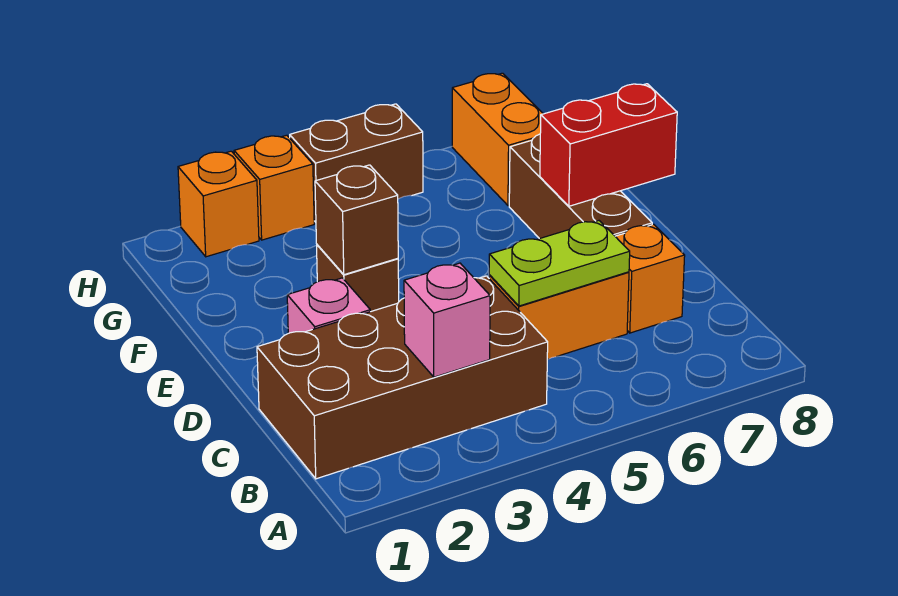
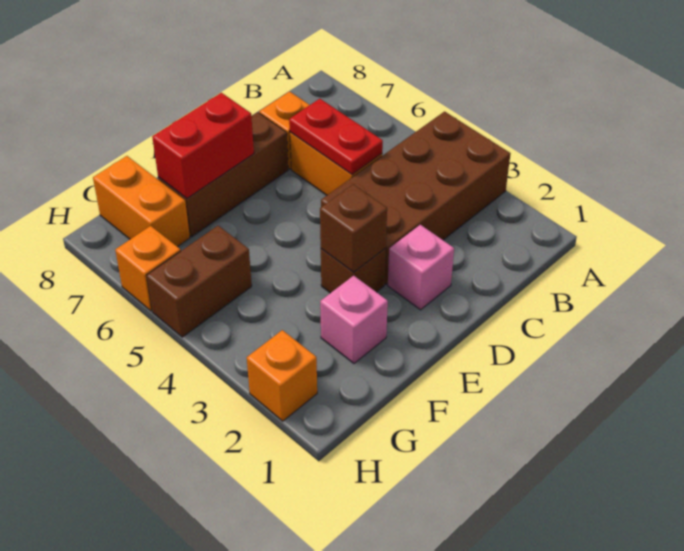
brown 2x4 brick [257,276,548,479] -> brown 2x4 brick turned to [321,112,511,284]
pink 1x1 brick [404,263,490,377] -> pink 1x1 brick moved to [320,276,388,363]
lime 1x2 plate [489,221,630,306] -> red 1x2 plate [289,99,383,175]
red 1x2 brick [540,84,677,206] -> red 1x2 brick turned to [152,93,254,198]
orange 1x2 brick [452,73,543,206] -> orange 1x2 brick turned to [93,156,190,247]
orange 1x1 brick [234,135,314,240] -> orange 1x1 brick moved to [115,226,181,311]
brown 1x2 brick [290,104,423,222] -> brown 1x2 brick turned to [146,226,252,337]

